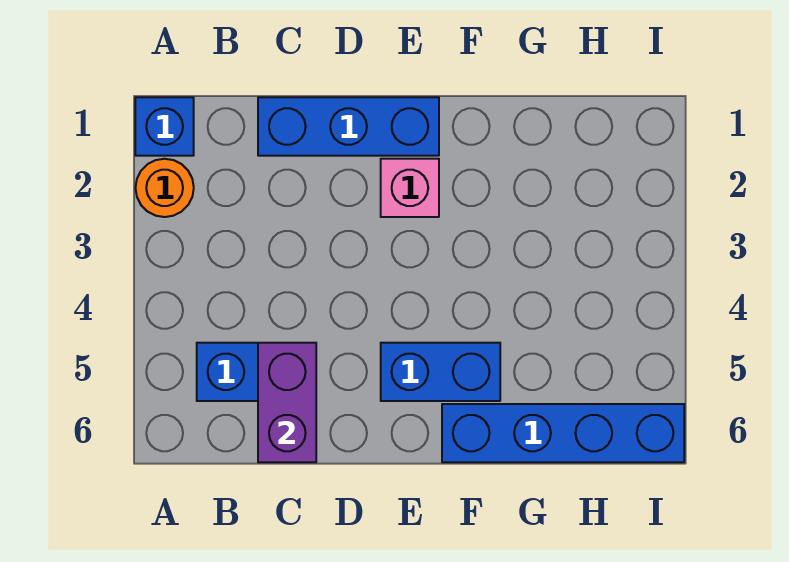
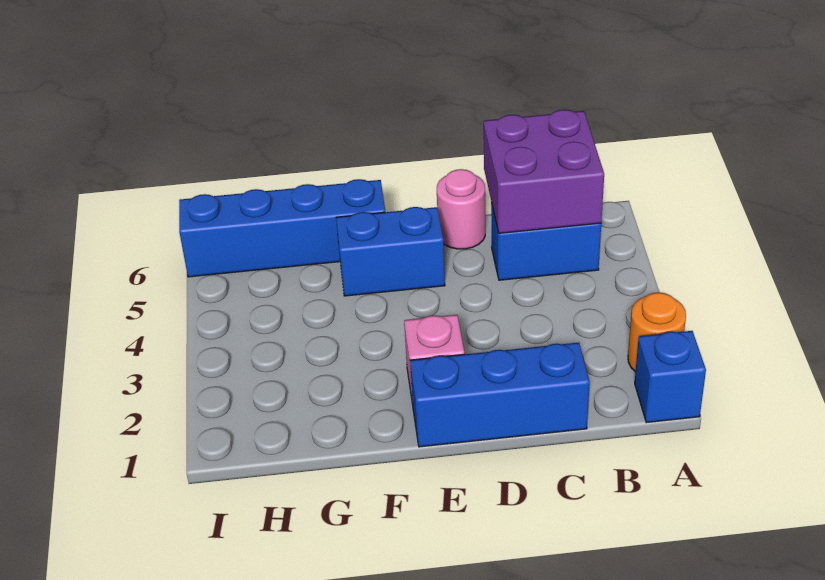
purple 1x2 brick [258,343,316,462] -> purple 2x2 brick [484,110,604,233]
none -> pink 1x1 round brick [437,169,485,249]

